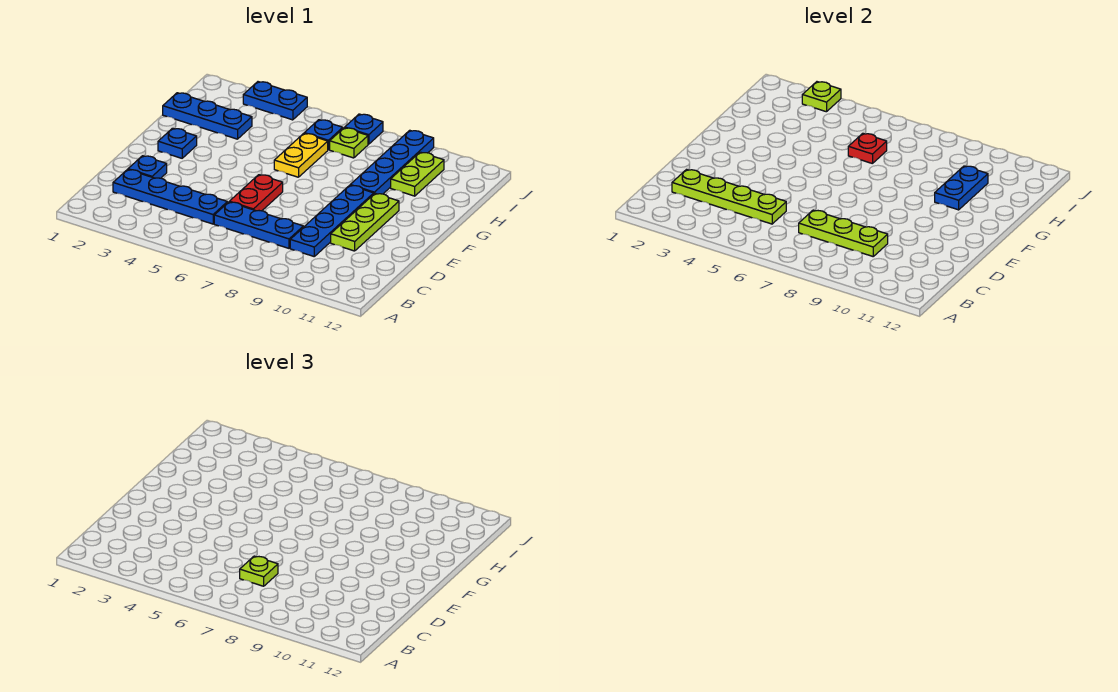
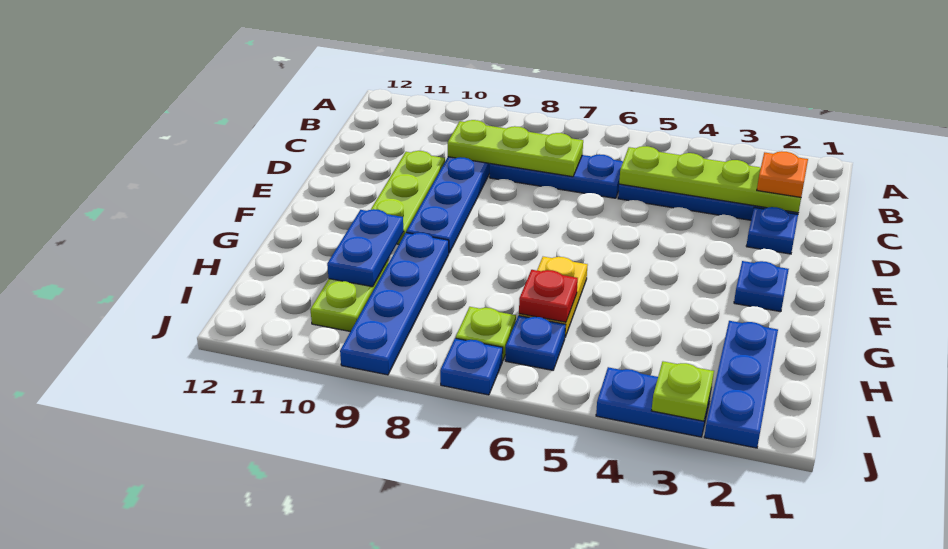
none -> orange 1x1 plate [757,151,808,197]
lime 1x1 plate [240,556,278,586] -> none
red 1x2 plate [229,175,283,211] -> none
blue 1x3 plate [163,93,252,139] -> blue 1x3 plate turned to [704,321,778,448]

